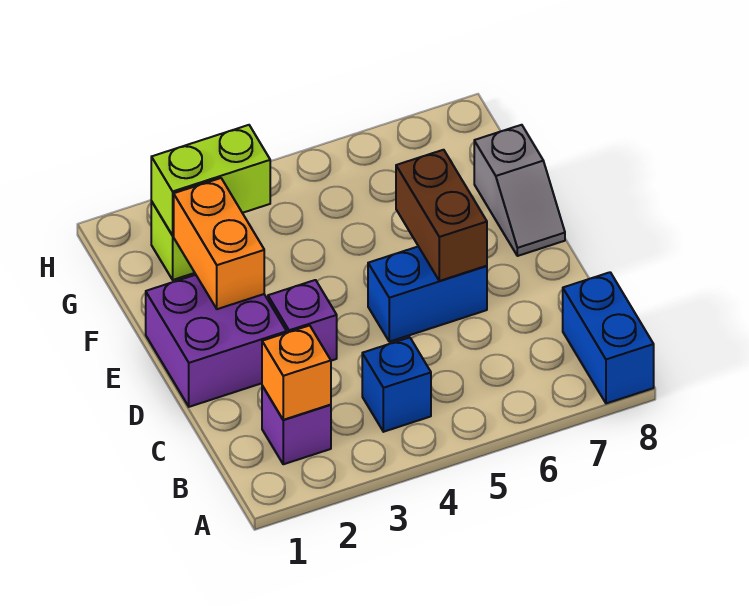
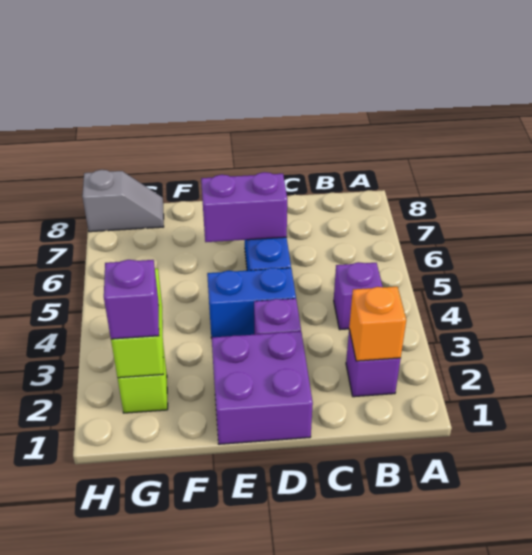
blue 1x2 brick [563,272,654,403] -> blue 1x2 brick moved to [207,268,296,338]
blue 1x1 brick [362,337,431,432] -> purple 1x1 brick [334,262,383,330]
brown 1x2 brick [396,150,487,281] -> purple 1x2 brick [201,172,287,242]
orange 1x2 brick [174,178,264,309] -> none
grey 1x2 slope [474,125,565,256] -> grey 1x2 slope moved to [82,170,164,232]
none -> purple 1x1 brick [104,260,159,339]

